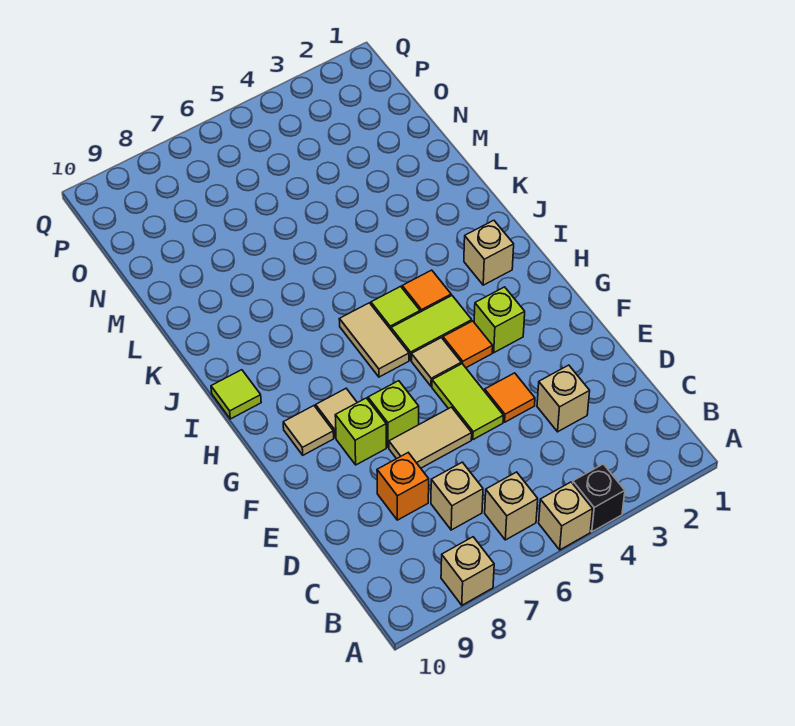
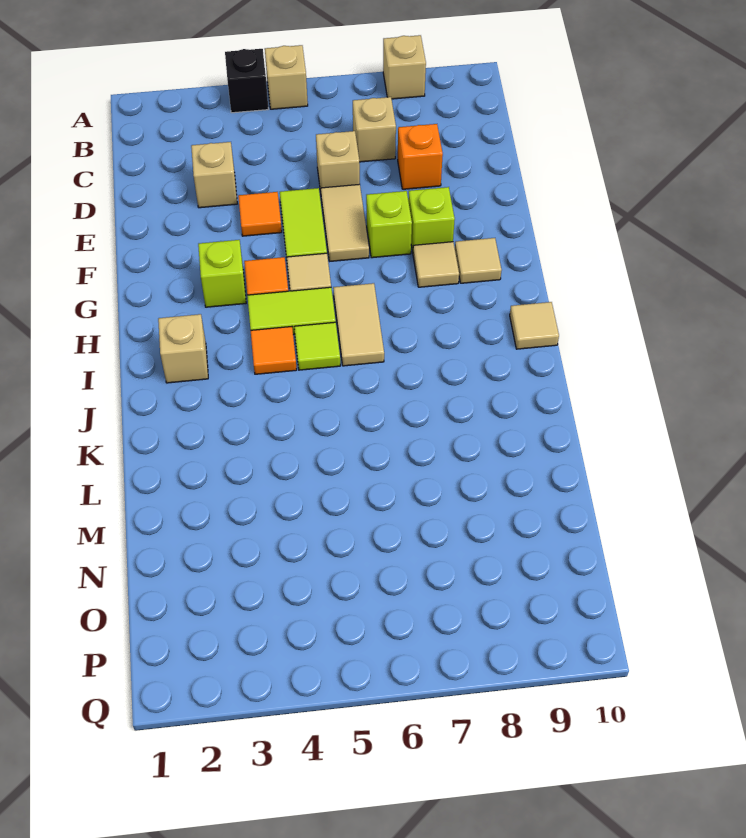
tan 1x1 brick [485,472,538,540] -> tan 1x1 brick moved to [316,131,360,192]
tan 1x2 tile [389,407,472,468] -> tan 1x2 tile turned to [321,184,369,261]
lime 1x1 tile [211,370,261,419] -> tan 1x1 tile [510,302,559,349]

